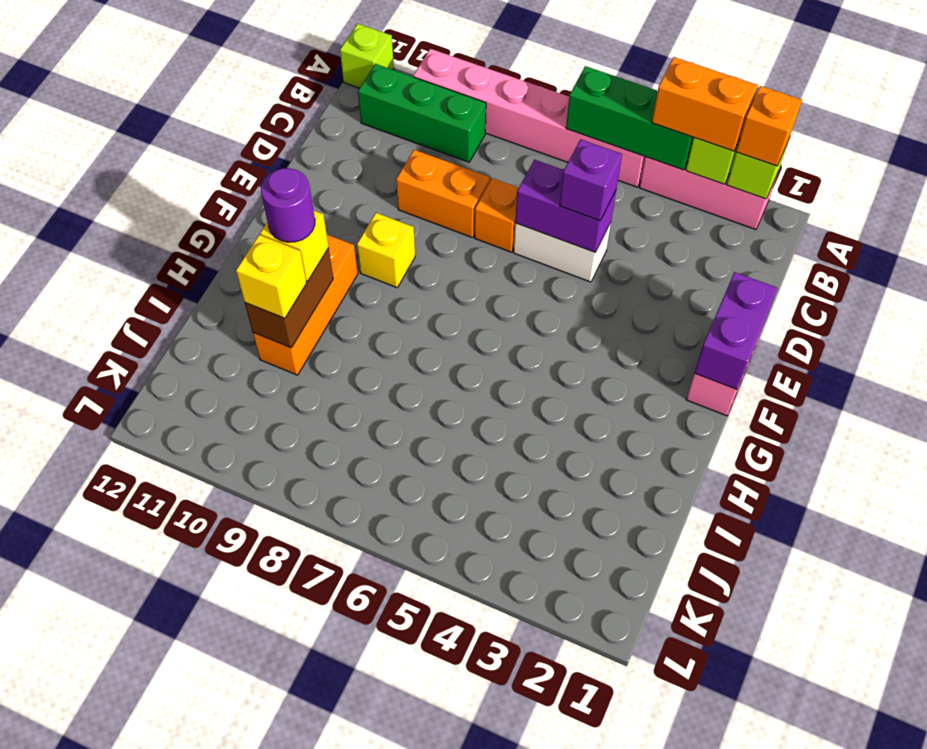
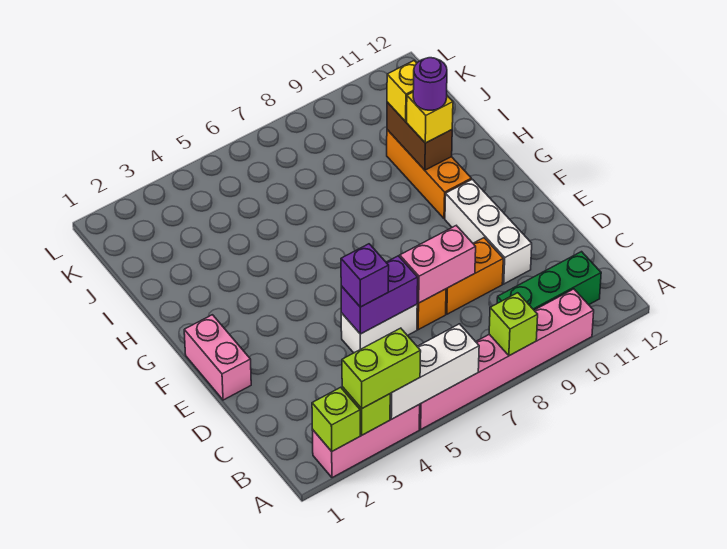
orange 1x1 brick [736,86,802,166] -> none
orange 1x2 brick [652,57,758,151] -> lime 1x2 brick [342,328,421,408]
green 1x3 brick [566,66,694,170] -> white 1x3 brick [390,324,479,419]
lime 1x1 brick [340,24,394,88] -> lime 1x1 brick moved to [489,293,538,356]
none -> pink 1x2 brick [400,226,476,303]
none -> white 1x3 brick [445,179,532,284]
purple 1x2 brick [695,272,777,390] -> none
yellow 1x1 brick [357,213,415,287] -> none

